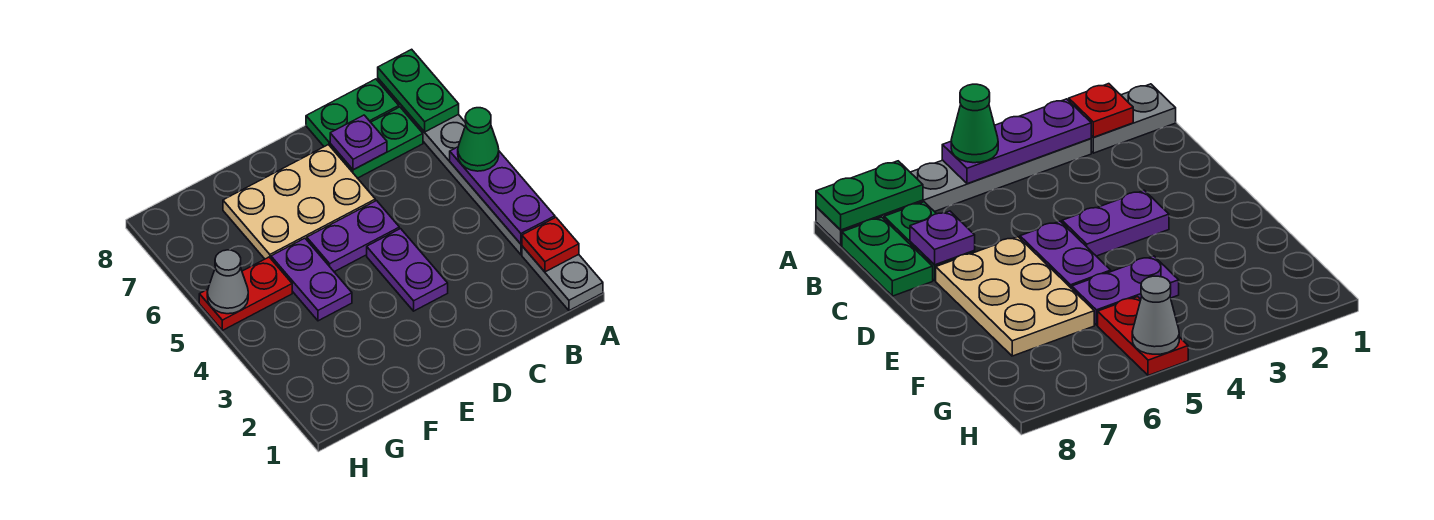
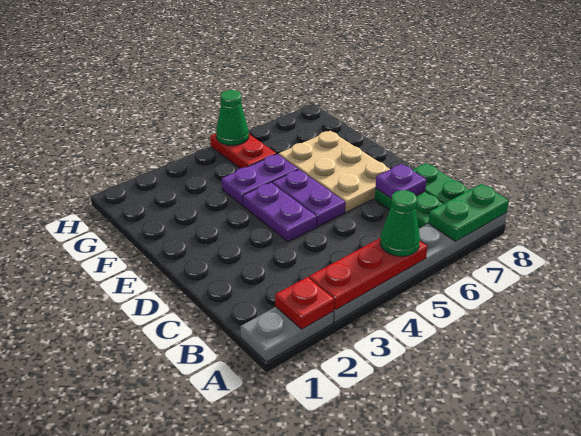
purple 1x3 plate [450,147,555,244] -> red 1x3 plate [309,238,427,310]
purple 1x2 plate [367,229,448,311] -> purple 1x2 plate turned to [243,182,317,242]
grey 1x1 cone [207,250,248,314] -> green 1x1 cone [216,90,249,145]

